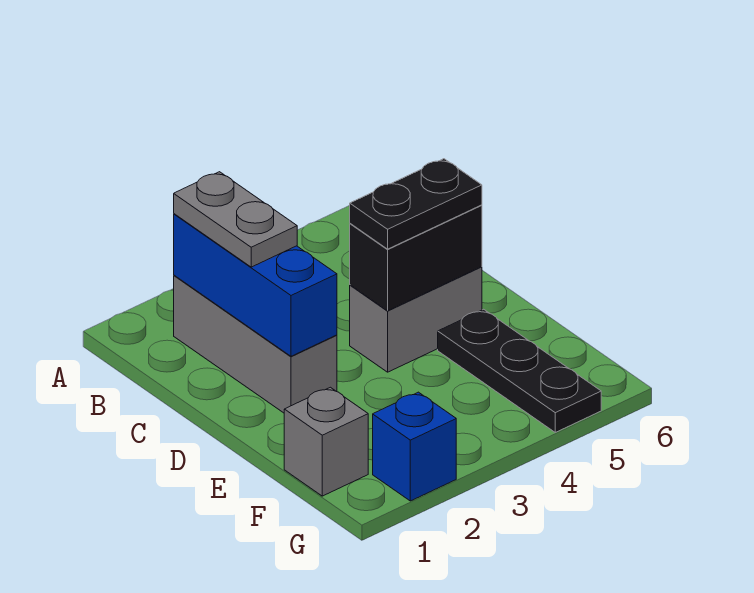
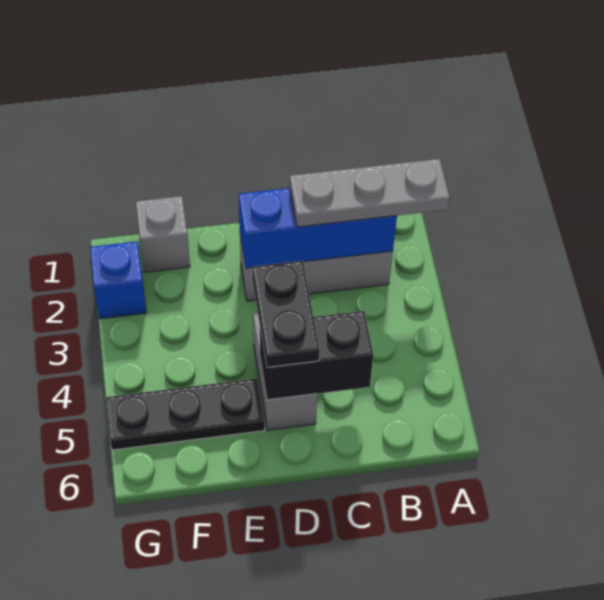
grey 1x2 plate [174,172,297,267] -> grey 1x3 plate [290,159,450,227]
black 1x2 brick [350,205,482,311] -> black 1x2 brick turned to [260,311,373,400]

